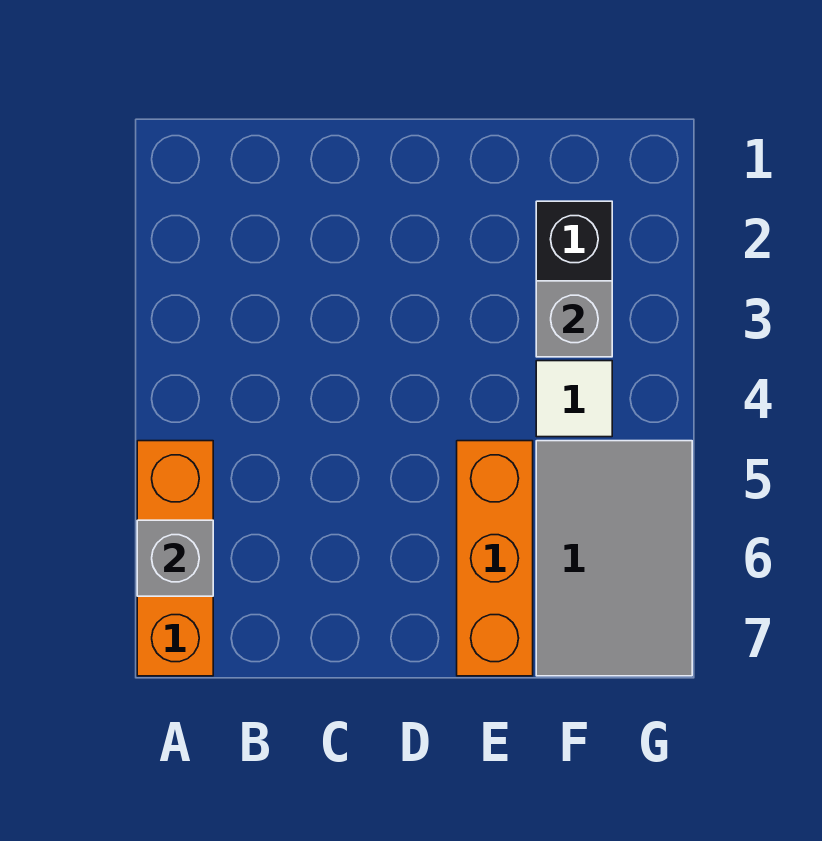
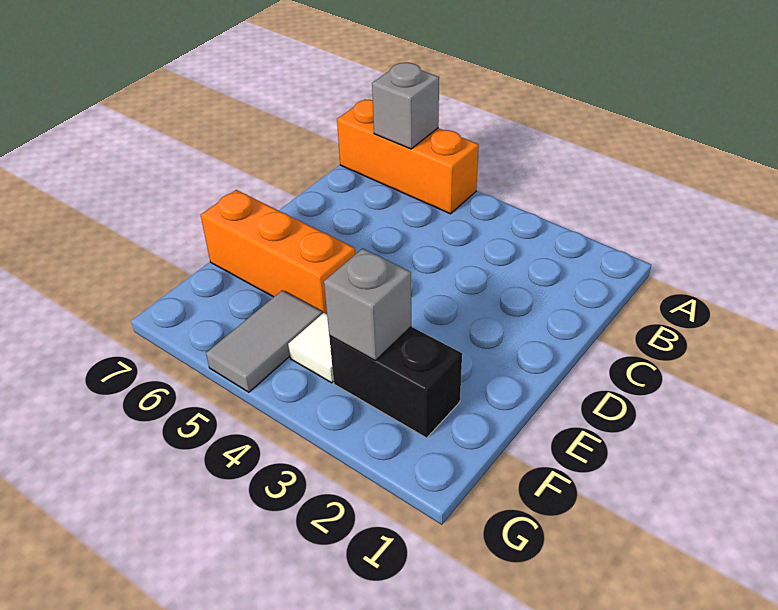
grey 2x3 tile [536,441,692,676] -> grey 1x2 tile [206,290,322,392]

